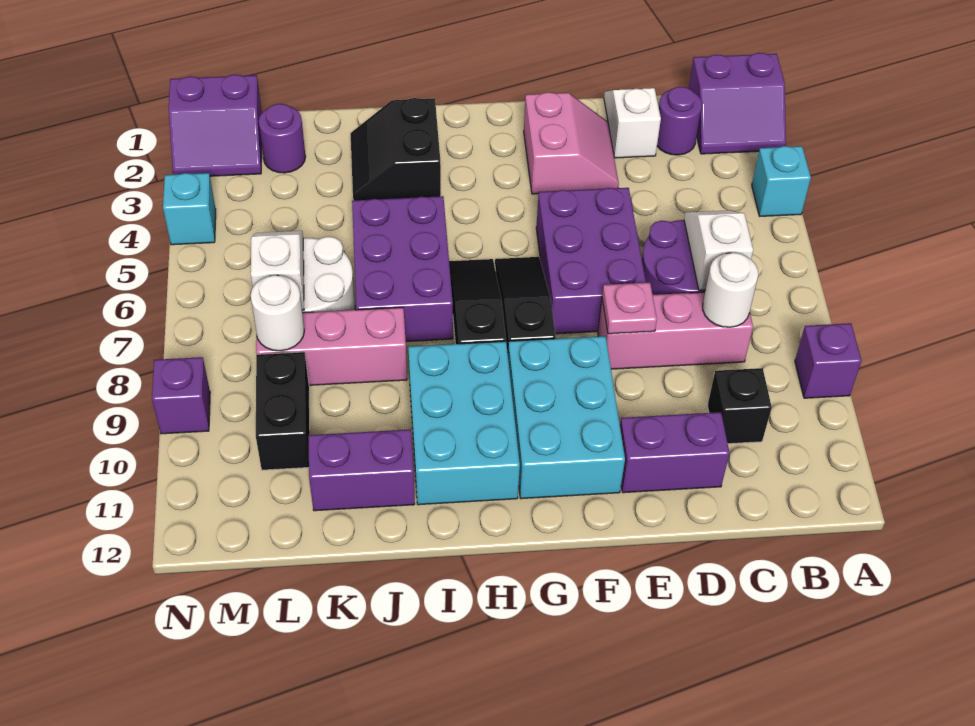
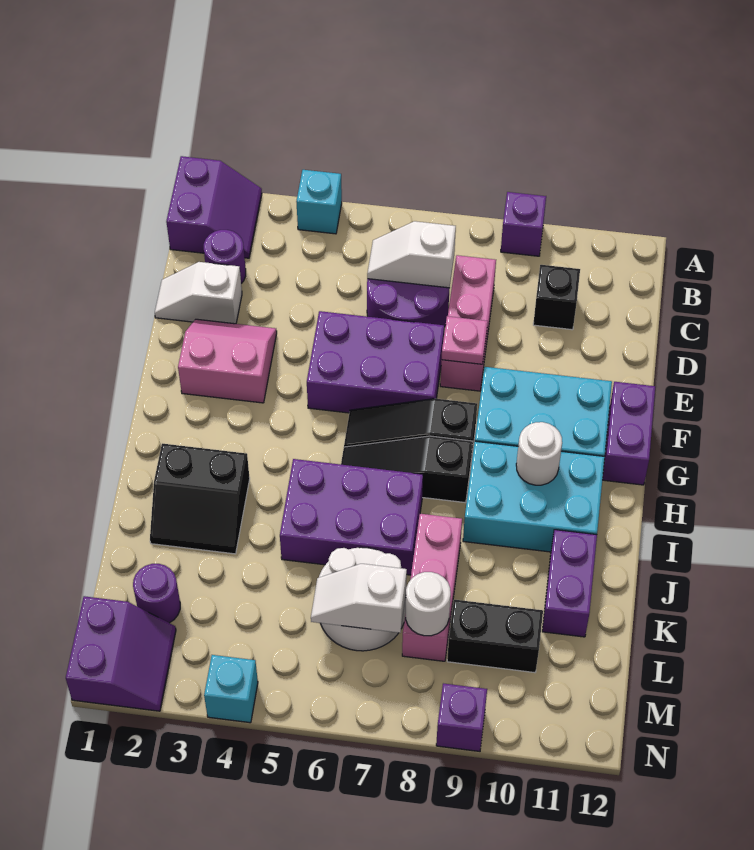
white 1x1 round brick [703,253,758,327] -> white 1x1 round brick moved to [516,422,562,485]
purple 1x2 brick [620,412,730,493] -> purple 1x2 brick moved to [603,382,655,485]

